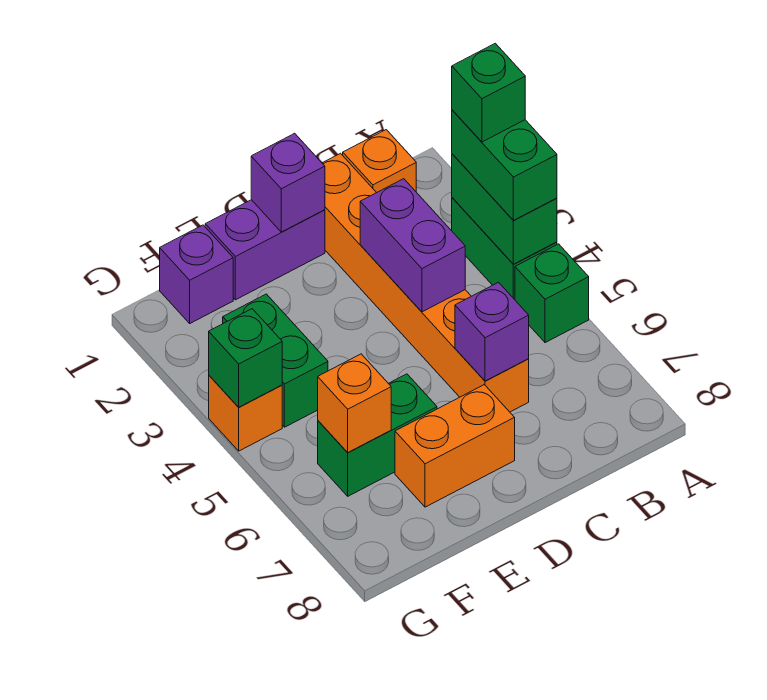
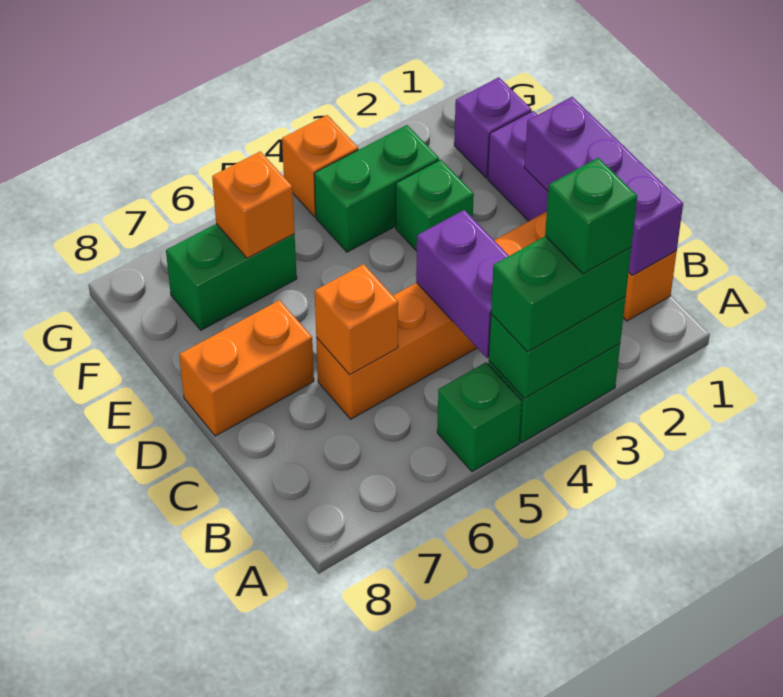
purple 1x2 brick [360,179,465,312] -> purple 1x2 brick turned to [416,210,509,358]
purple 1x1 brick [455,282,529,381] -> orange 1x1 brick [315,264,398,375]
purple 1x1 brick [251,133,325,232] -> purple 1x3 brick [524,97,683,275]
orange 1x2 brick [395,385,515,507] -> orange 1x2 brick turned to [179,300,314,436]
green 1x2 brick [318,374,437,496] -> green 1x2 brick turned to [166,224,297,330]
green 1x1 brick [209,309,282,407] -> green 1x1 brick moved to [396,160,474,251]

